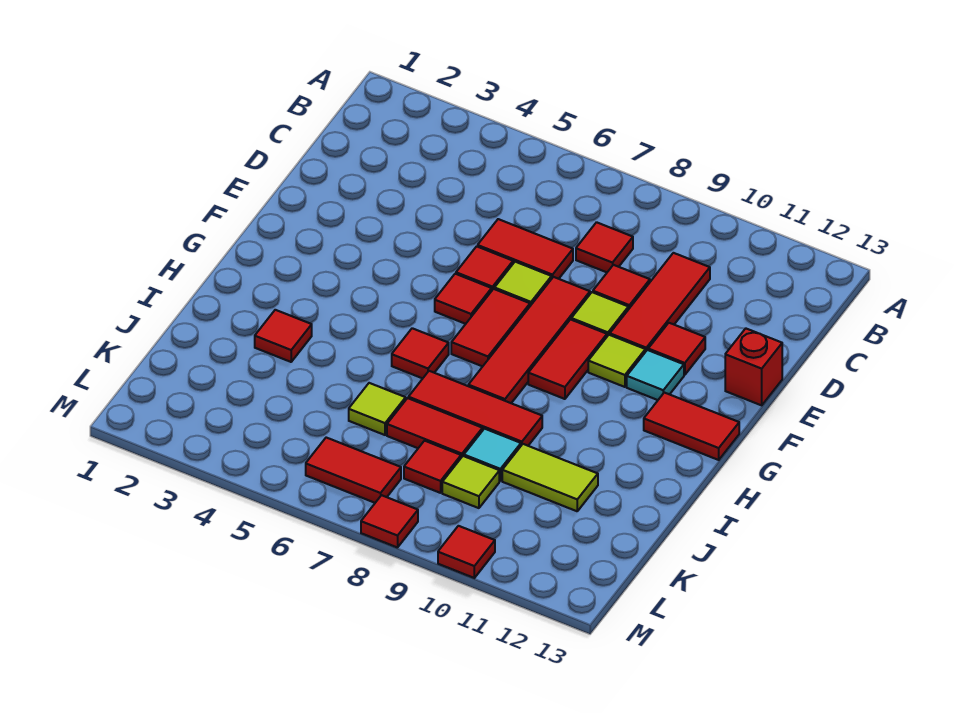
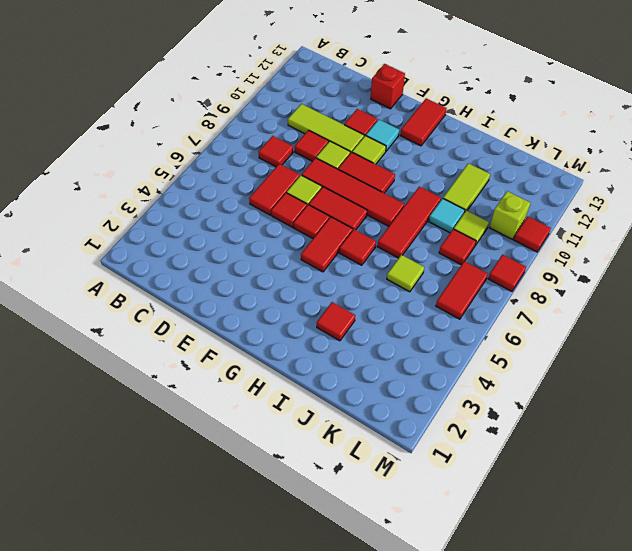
red 1x3 tile [610,253,710,352] -> lime 1x3 tile [288,104,364,153]
red 1x2 tile [387,398,483,458] -> red 1x2 tile moved to [301,217,353,272]
none -> lime 1x1 brick [489,191,530,239]

